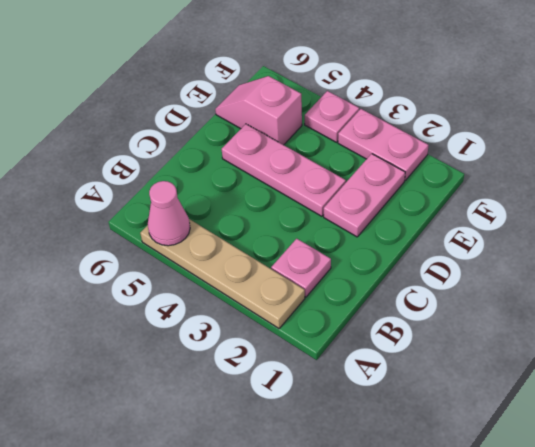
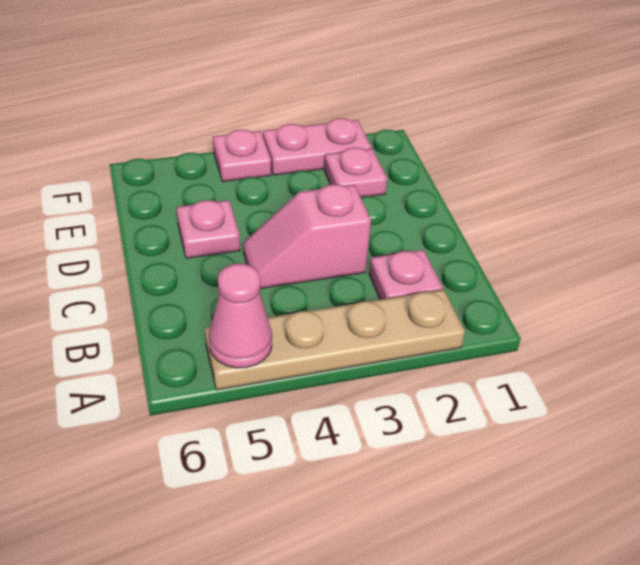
pink 1x2 plate [324,154,405,237] -> pink 1x1 plate [324,148,387,197]
pink 1x3 plate [222,124,346,216] -> pink 1x1 plate [176,200,240,258]
pink 1x2 slope [215,76,302,145] -> pink 1x2 slope moved to [243,184,371,289]

